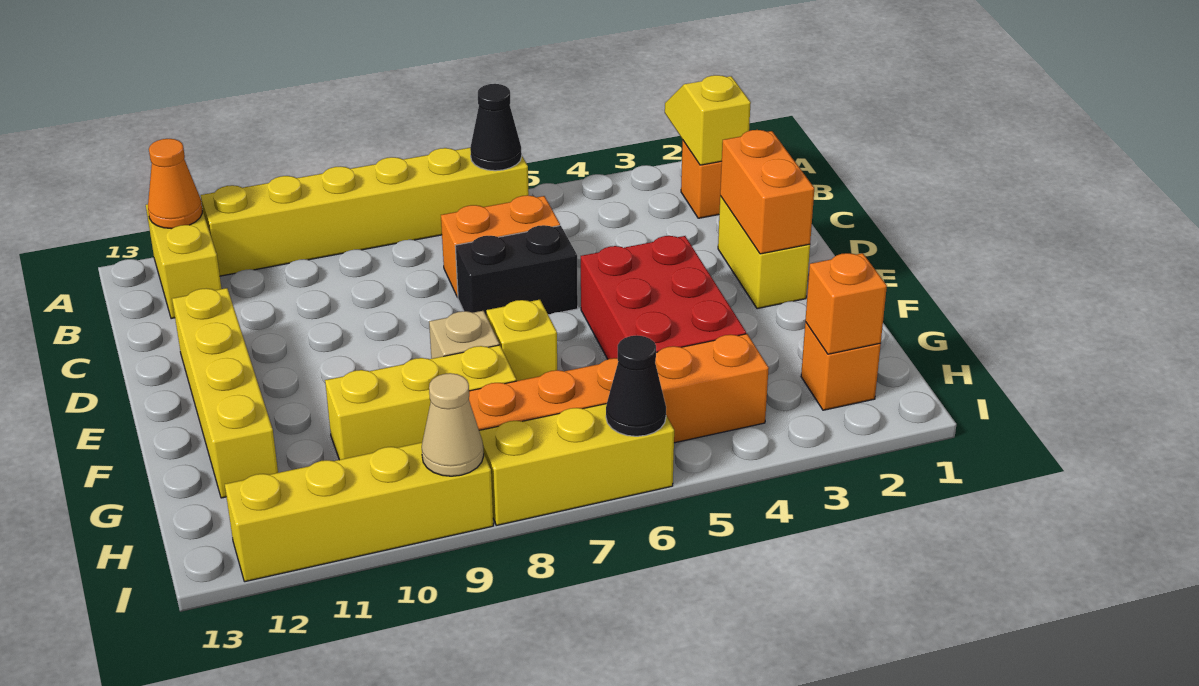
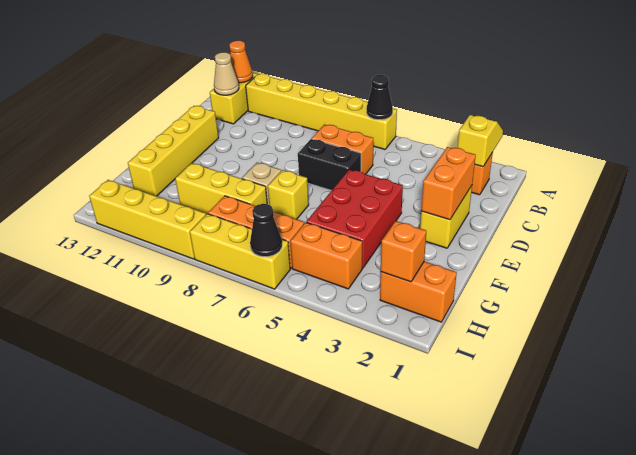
orange 1x1 brick [801,322,881,410] -> orange 1x2 brick [380,261,457,322]
tan 1x1 cone [422,373,484,476] -> tan 1x1 cone moved to [214,52,239,95]

